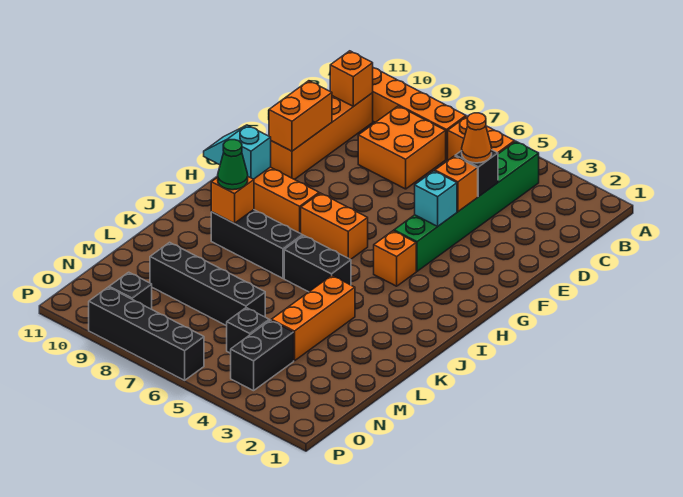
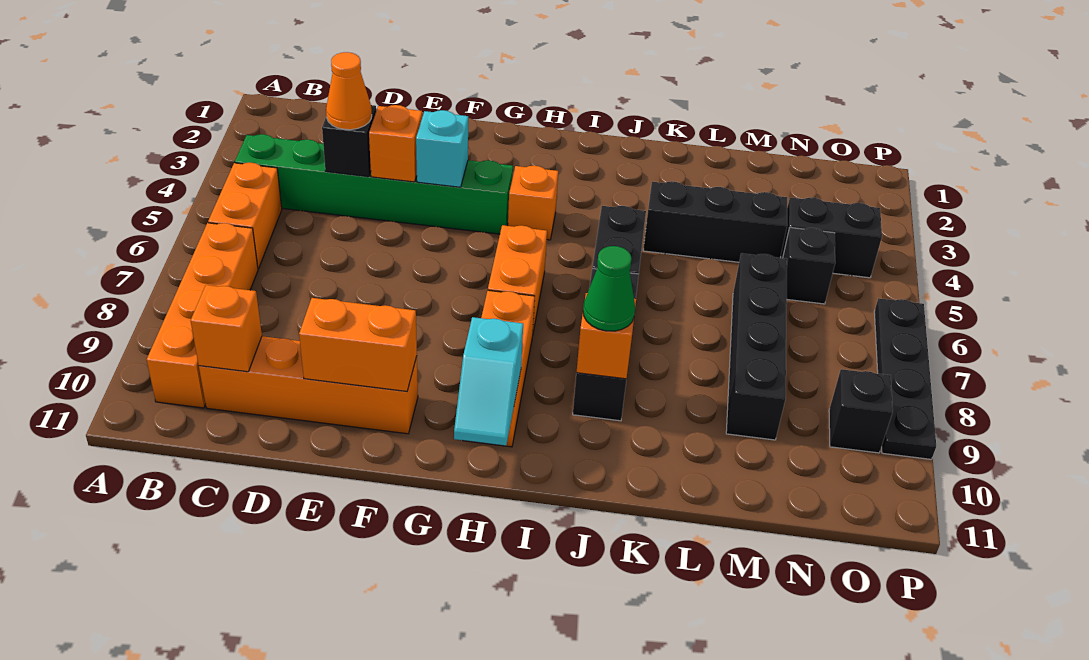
orange 2x2 brick [358,106,446,189] -> none
orange 1x3 brick [271,276,355,361] -> black 1x3 brick [643,181,787,262]
black 1x4 brick [89,287,204,380] -> black 1x4 plate [874,298,936,459]

